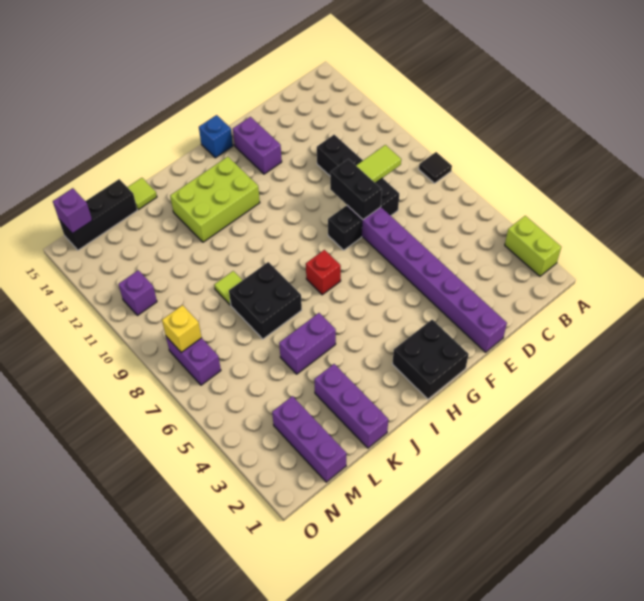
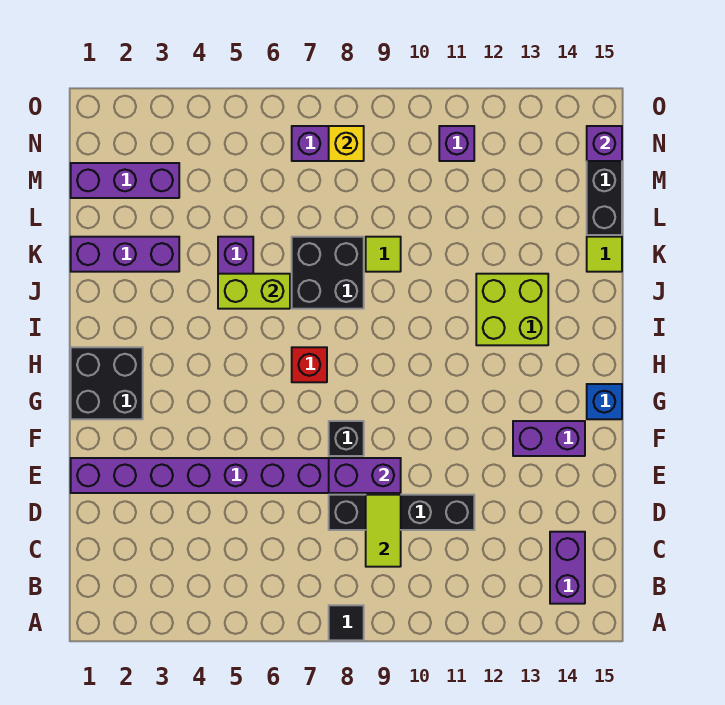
lime 1x2 brick [505,216,561,276] -> lime 1x2 brick moved to [218,274,290,309]
none -> purple 1x2 brick [550,532,585,604]
black 1x2 brick [330,159,382,220] -> purple 1x2 brick [329,458,401,493]
lime 2x3 brick [170,157,260,242] -> lime 2x2 brick [476,274,548,345]

